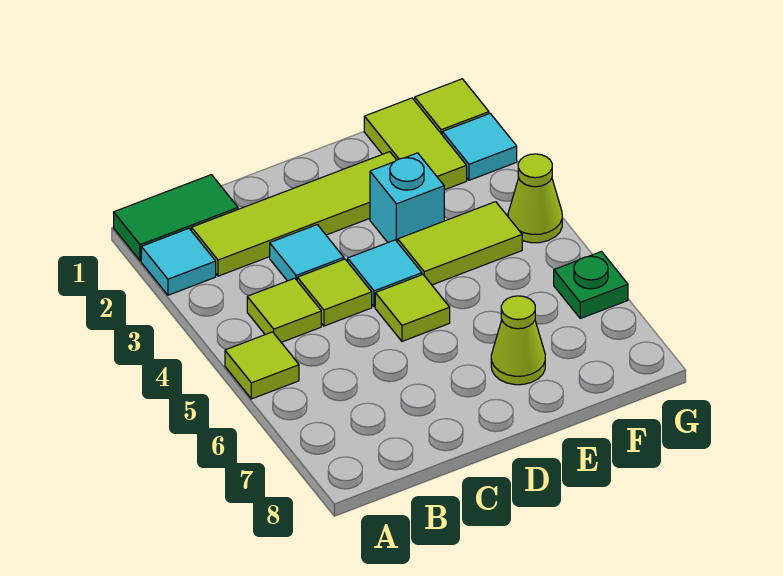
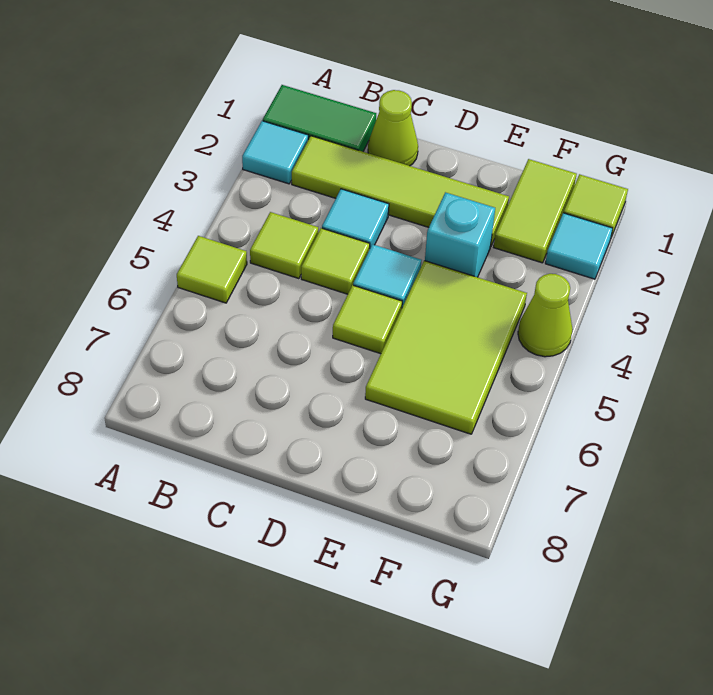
lime 1x2 tile [398,202,522,285] -> lime 2x3 tile [365,261,527,434]
lime 1x1 cone [491,296,545,385] -> lime 1x1 cone moved to [368,90,418,166]
green 1x1 plate [554,252,628,318] -> none

